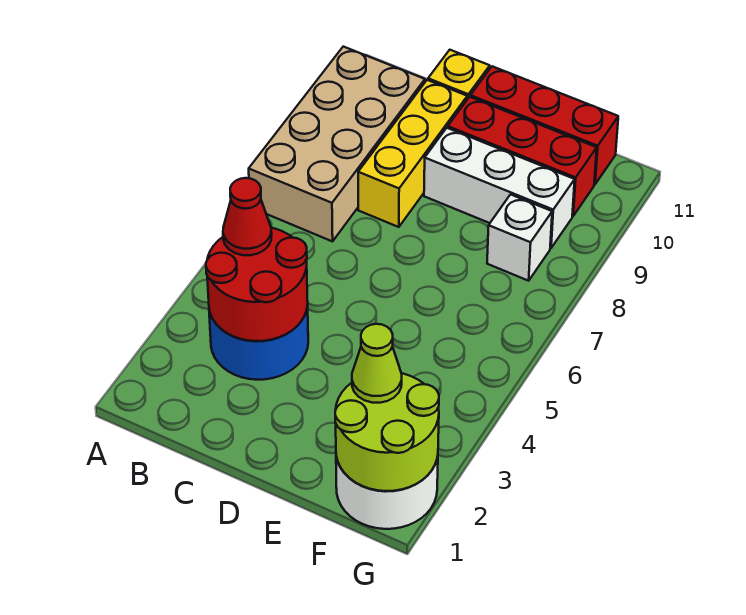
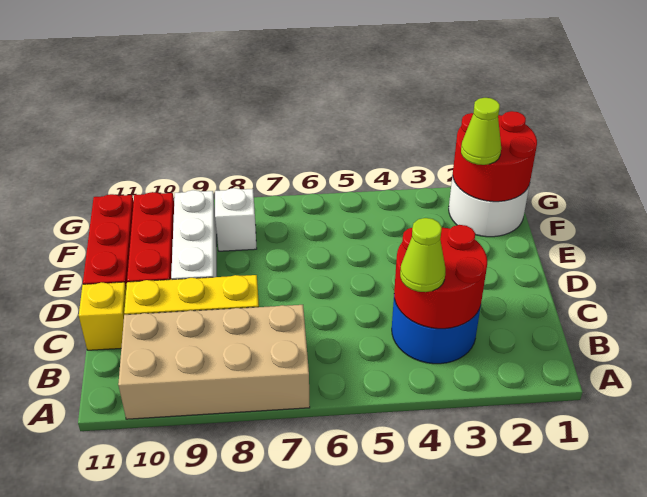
red 1x1 cone [223,178,272,255] -> lime 1x1 cone [400,218,445,292]
lime 2x2 round brick [335,374,439,491] -> red 2x2 round brick [453,111,537,202]

